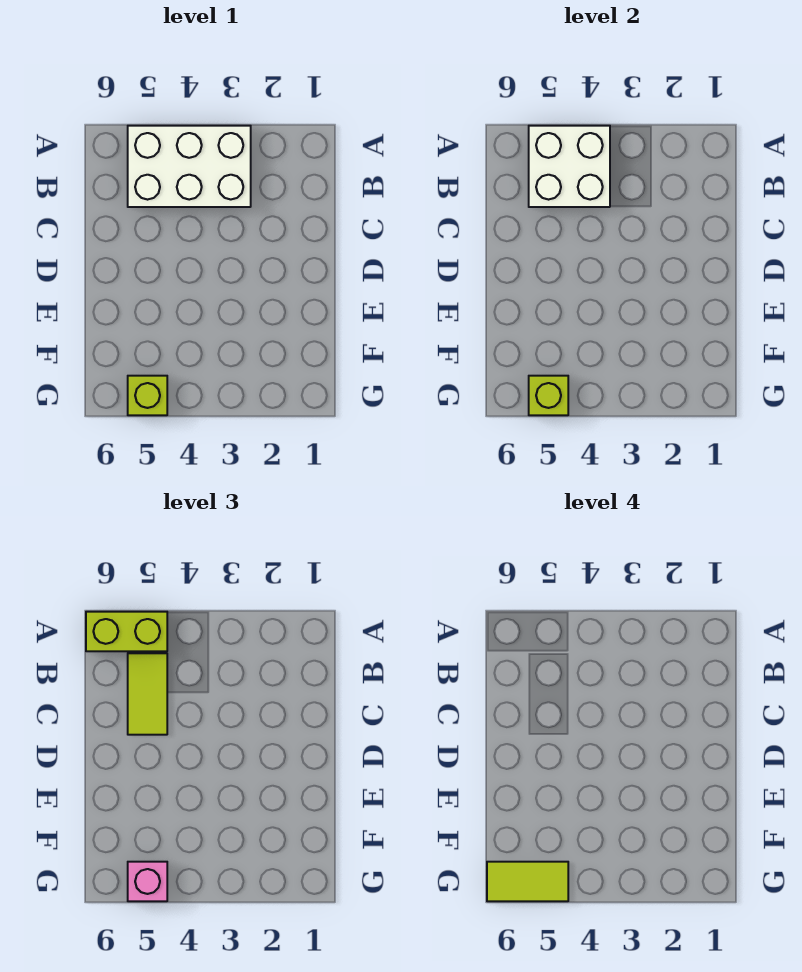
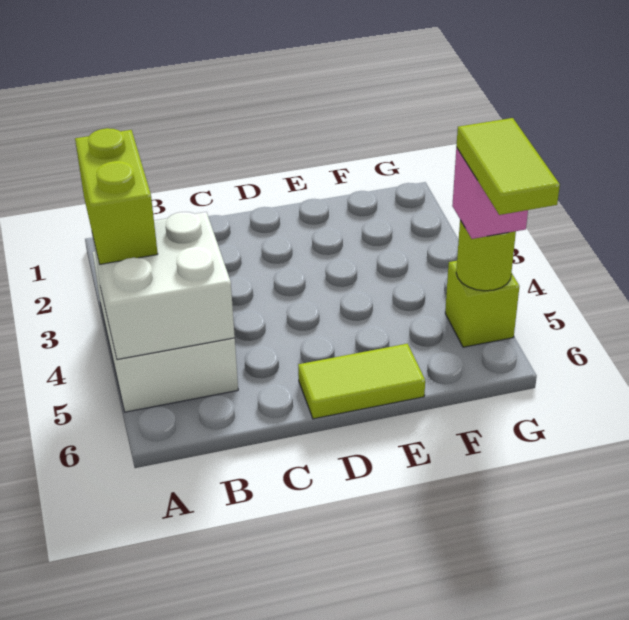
lime 1x2 brick [86,612,167,651] -> lime 1x2 brick moved to [75,128,158,264]
lime 1x2 tile [128,653,167,735] -> lime 1x2 tile moved to [298,344,425,419]
lime 1x1 brick [529,376,568,415] -> lime 1x1 round brick [456,220,516,291]

